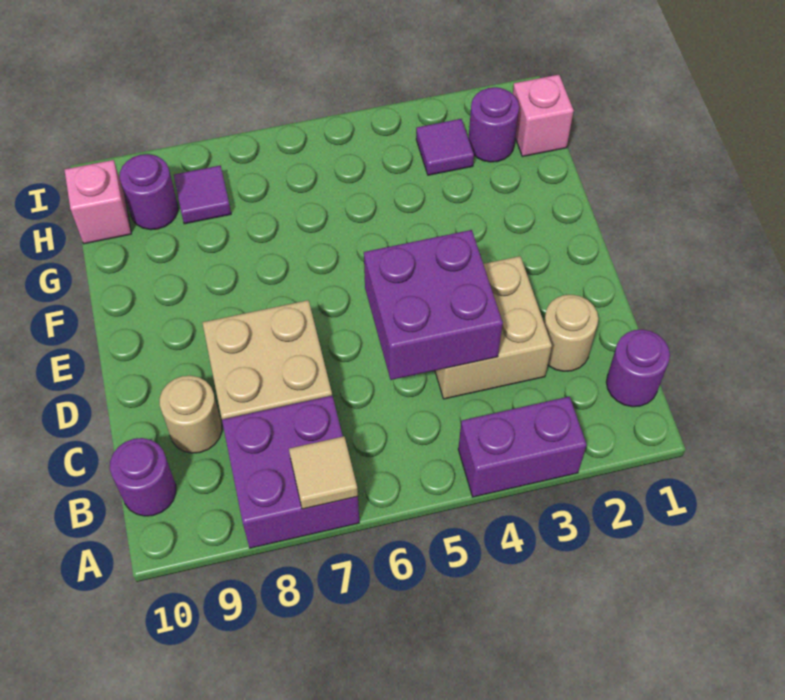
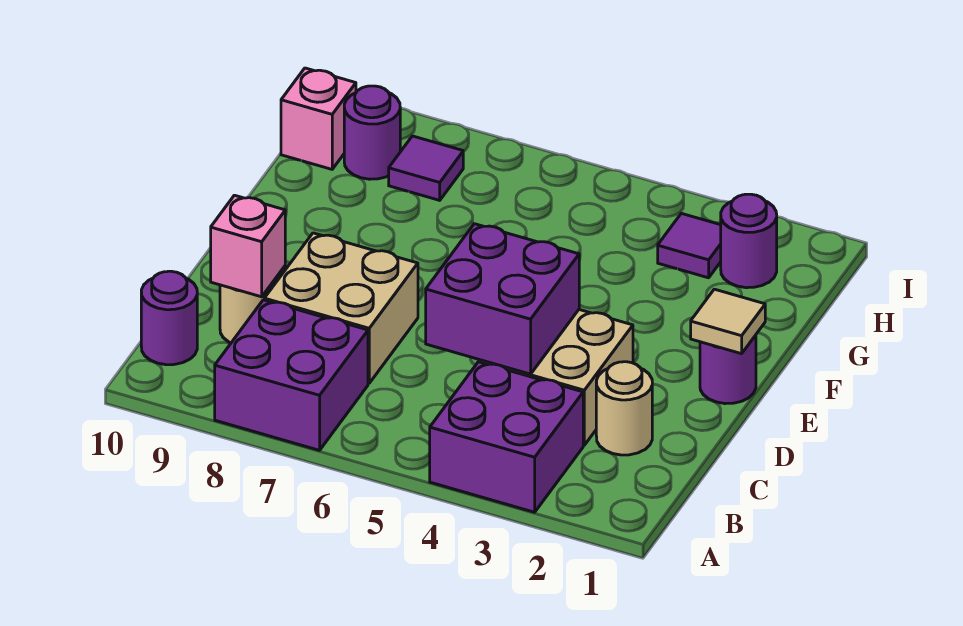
purple 1x2 brick [458,397,587,497] -> purple 2x2 brick [430,362,583,512]
tan 1x1 tile [289,436,358,509] -> tan 1x1 tile moved to [691,289,765,354]
purple 1x1 round brick [606,329,670,407] -> purple 1x1 round brick moved to [700,335,756,404]
pink 1x1 brick [513,75,574,157] -> pink 1x1 brick moved to [211,195,285,297]

